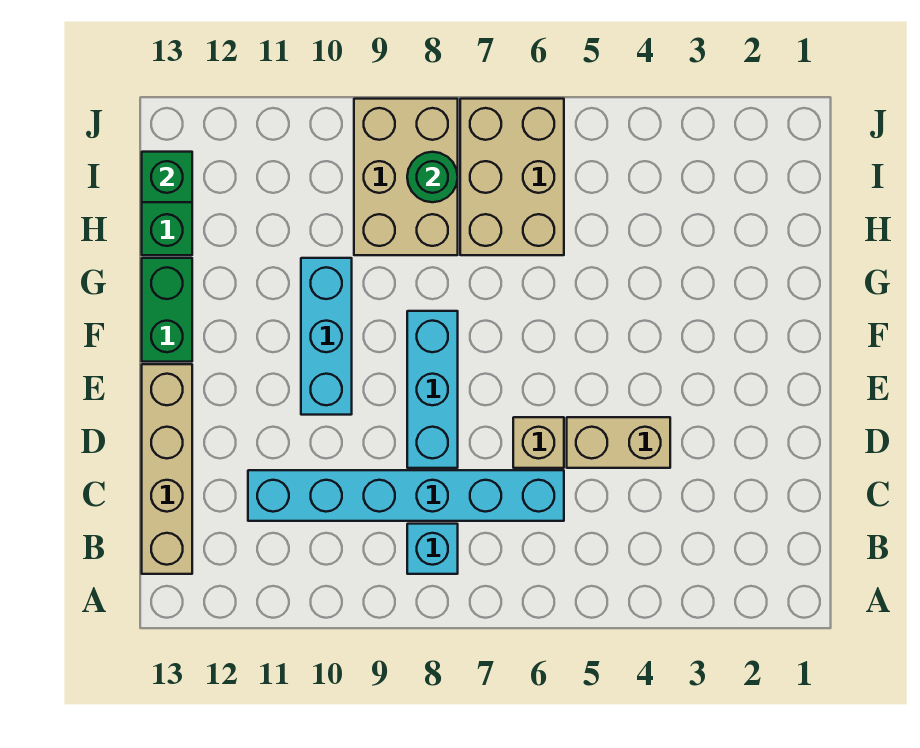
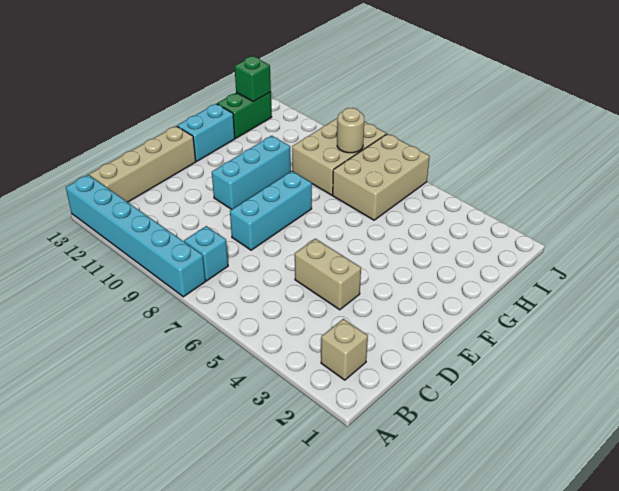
cyan 1x6 brick [248,470,564,521] -> cyan 1x6 brick moved to [66,175,206,297]
tan 1x1 brick [513,417,564,468] -> tan 1x1 brick moved to [321,319,368,380]
green 1x2 brick [142,258,192,362] -> cyan 1x2 brick [177,104,235,161]
green 1x1 round brick [407,152,458,202] -> tan 1x1 round brick [337,108,364,153]

